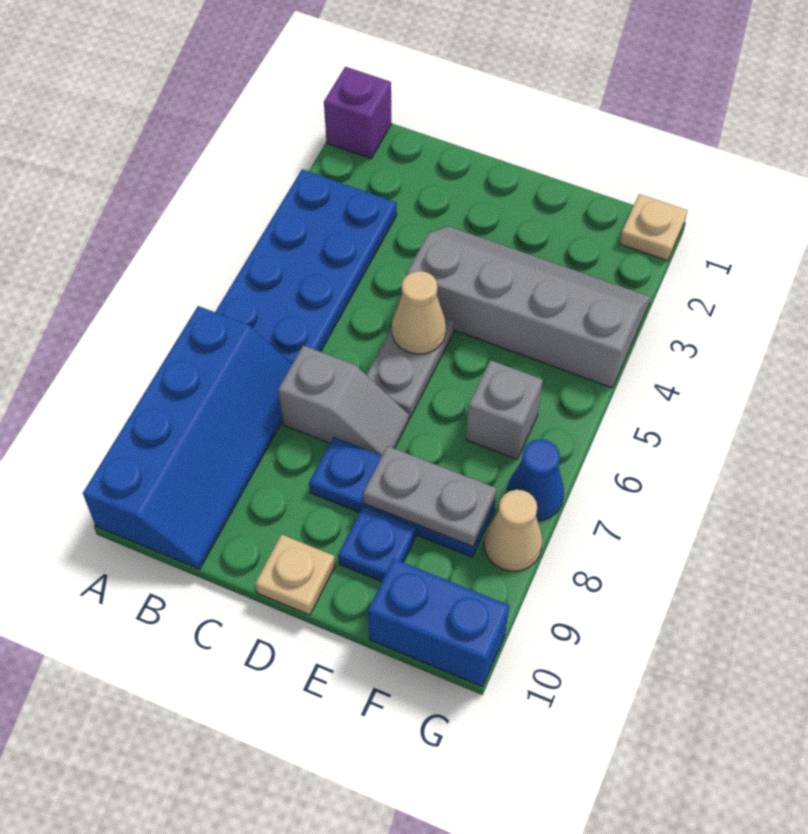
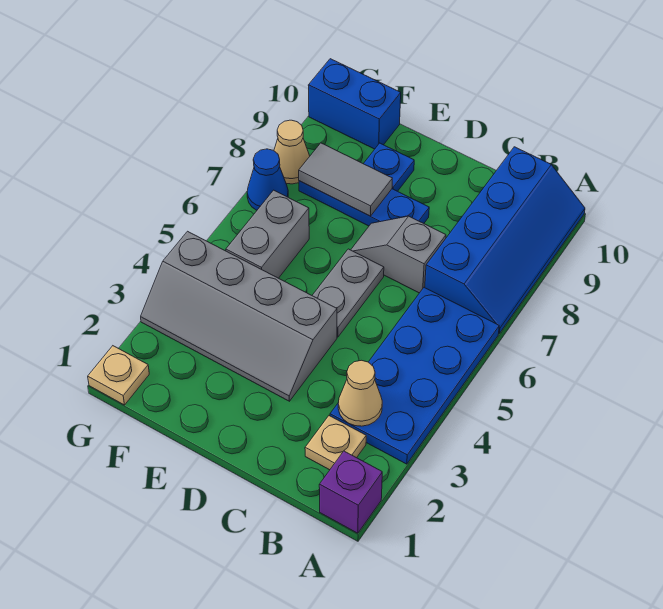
blue 2x4 slope [83,306,292,569] -> blue 2x4 slope turned to [425,147,585,333]
tan 1x1 cone [392,271,446,354] -> tan 1x1 cone moved to [338,360,382,426]
tan 1x1 plate [255,535,335,615] -> tan 1x1 plate moved to [305,416,366,470]
grey 1x2 plate [363,446,497,547] -> grey 1x2 tile [299,143,392,216]
grey 1x1 brick [466,360,543,459] -> grey 1x2 brick [226,190,309,278]

